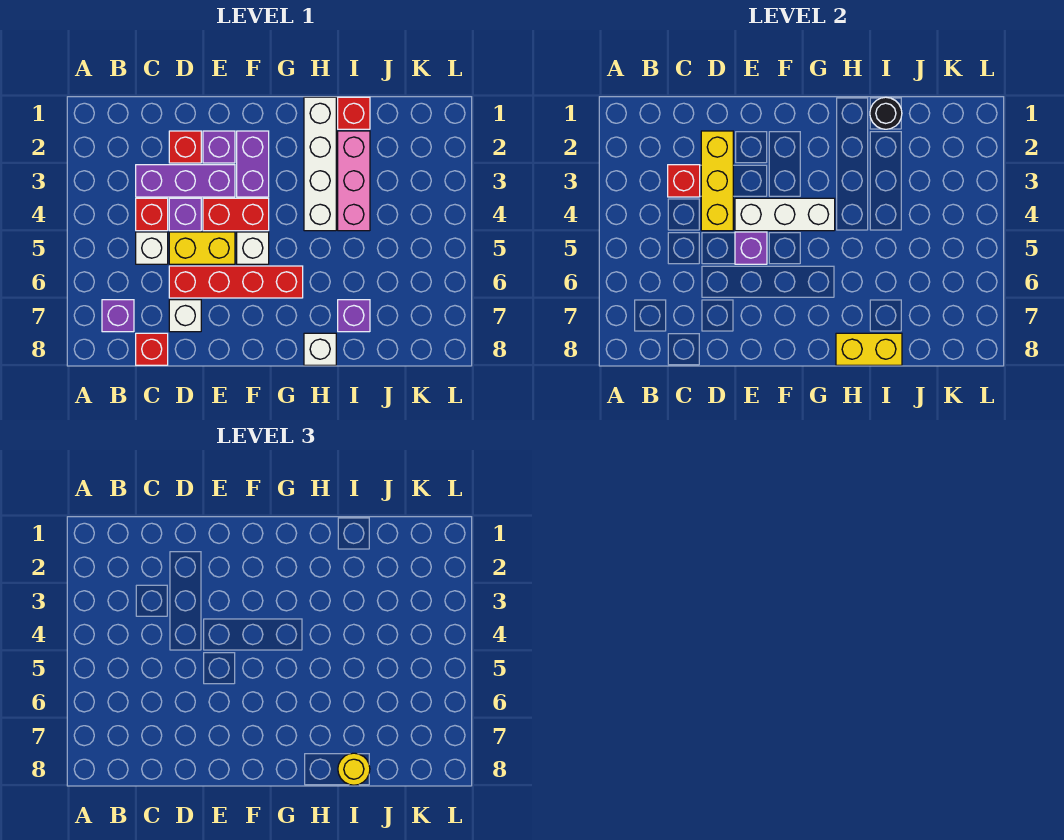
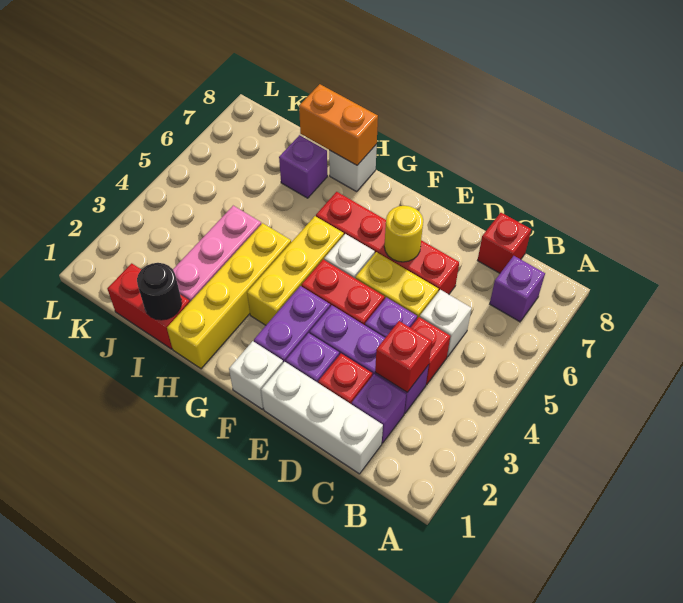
yellow 1x3 brick [701,131,733,231] -> yellow 1x3 brick moved to [247,216,344,325]
white 1x1 brick [169,300,201,332] -> white 1x1 brick moved to [229,341,283,409]
white 1x3 brick [735,198,835,231] -> white 1x3 brick moved to [261,362,383,474]
purple 1x1 brick [735,232,767,264] -> purple 1x1 brick moved to [352,374,406,443]
white 1x4 brick [304,97,336,231] -> yellow 1x4 brick [167,223,291,369]
yellow 1x2 brick [836,333,902,365] -> orange 1x2 brick [299,84,378,165]
red 1x1 brick [338,97,370,129] -> red 1x2 brick [107,263,190,349]
yellow 1x1 round brick [338,753,370,785] -> yellow 1x1 round brick moved to [384,206,423,262]

